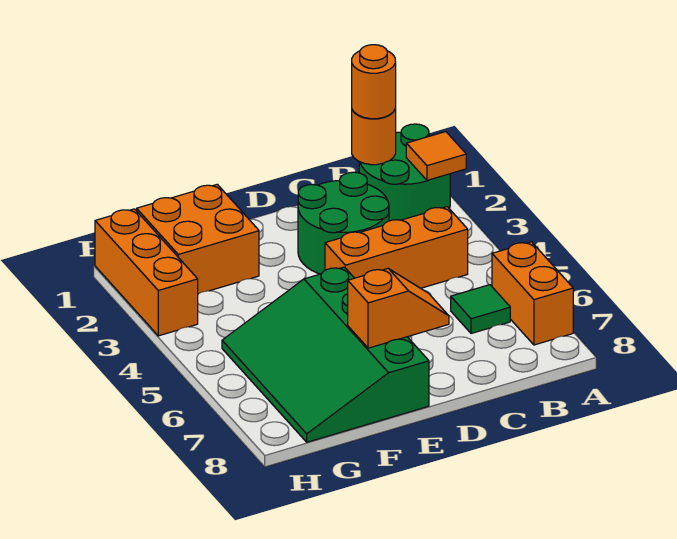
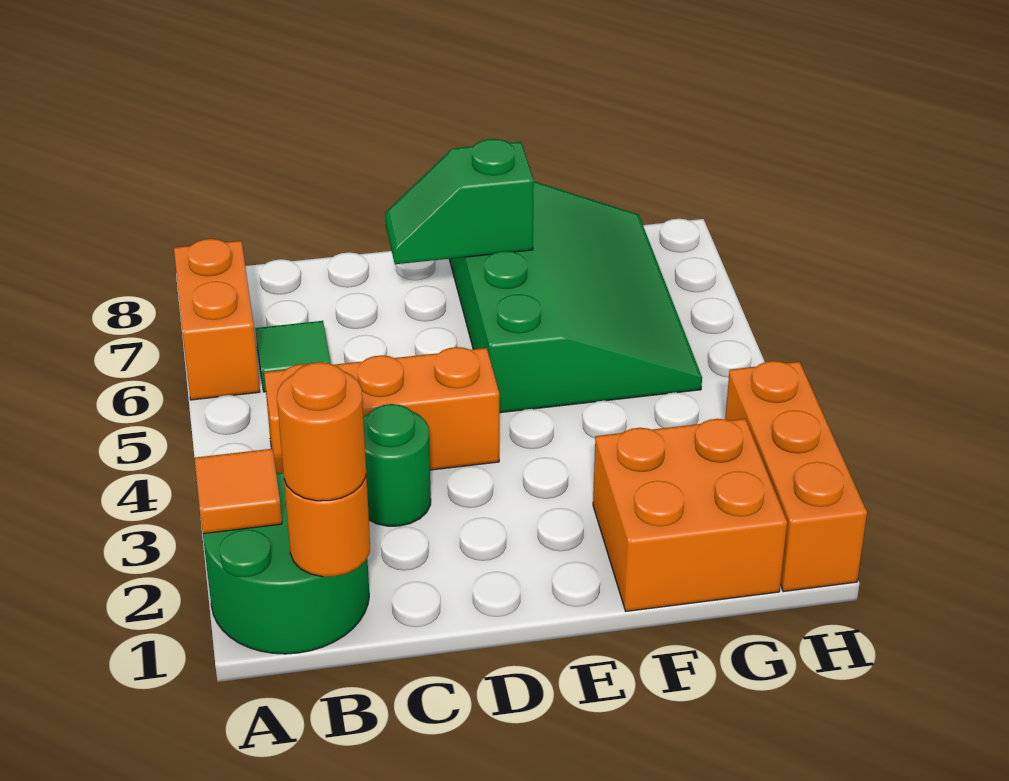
green 2x2 round brick [298,172,389,274] -> green 1x1 round brick [363,404,431,526]
orange 1x2 slope [348,269,449,348] -> green 1x2 slope [385,139,534,264]

